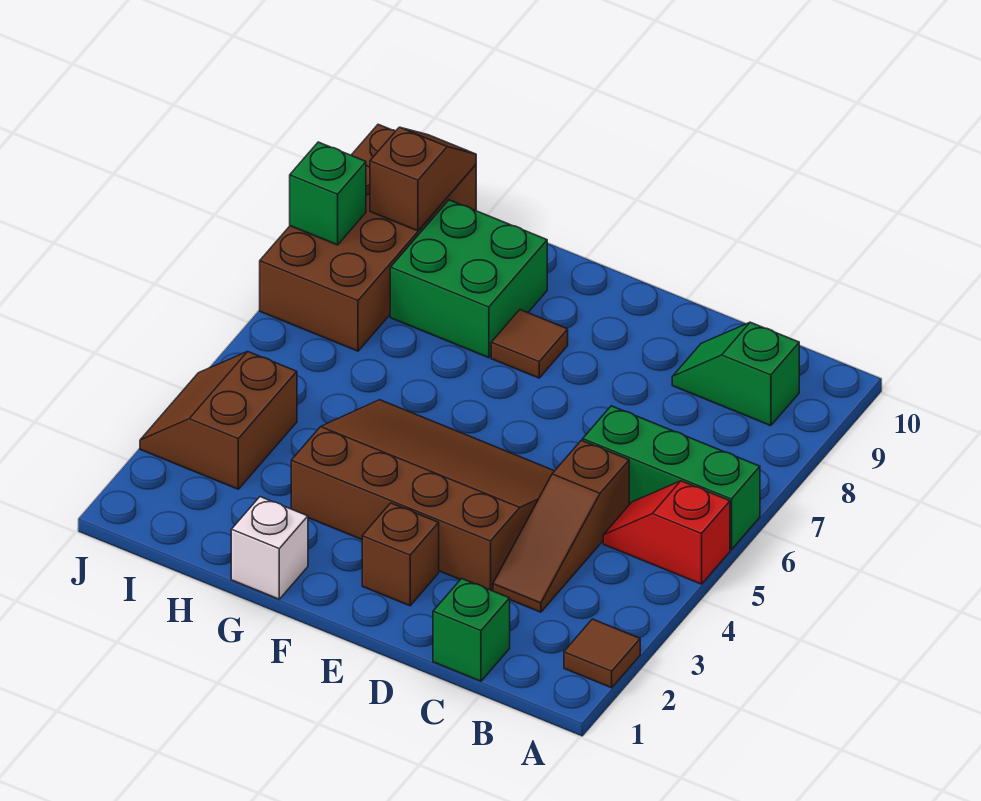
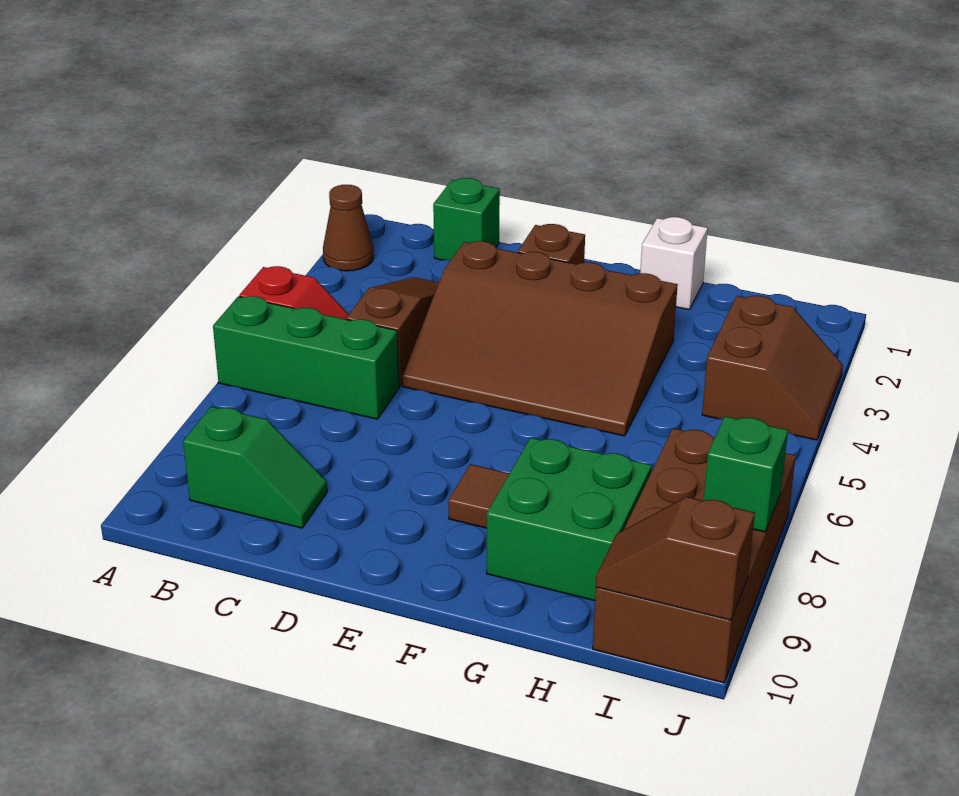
brown 1x1 tile [564,619,640,688] -> brown 1x1 cone [323,185,374,271]
brown 1x2 slope [370,127,476,231] -> brown 1x2 slope turned to [596,497,755,620]

